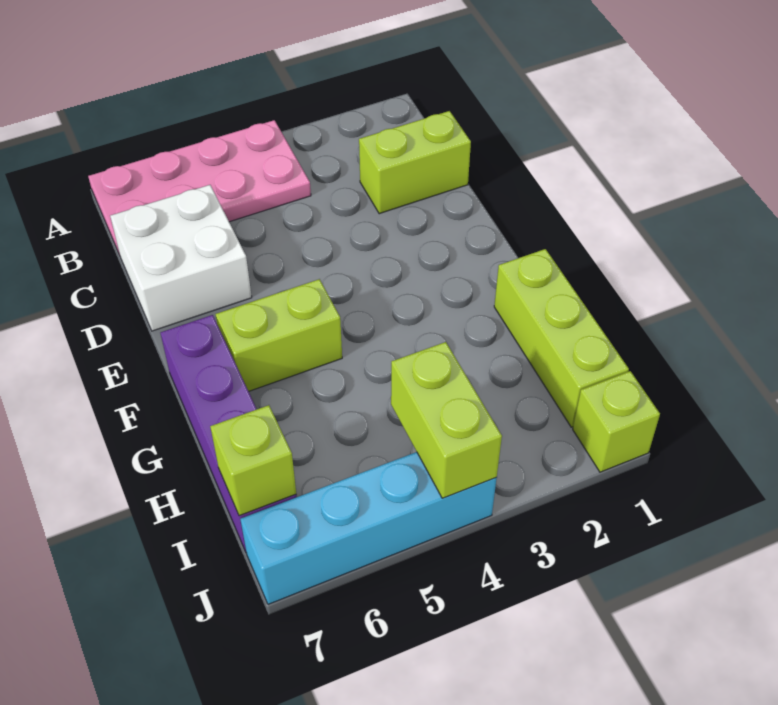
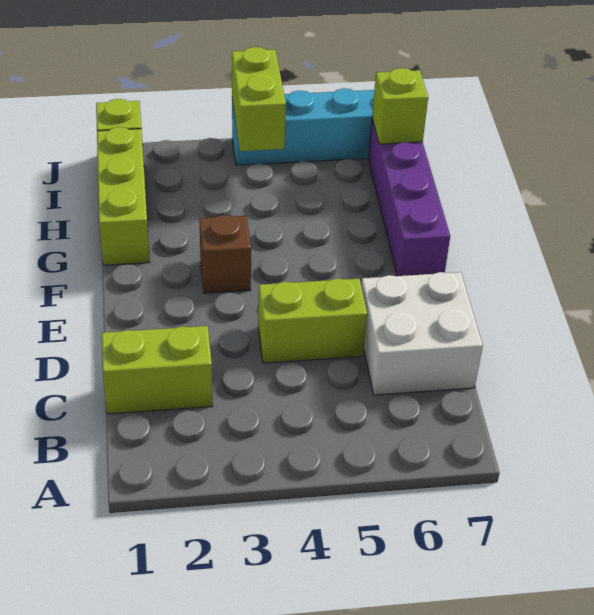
pink 2x4 plate [88,120,311,255] -> none
none -> brown 1x1 brick [199,215,251,293]
lime 1x2 brick [216,279,342,391] -> lime 1x2 brick moved to [258,278,367,363]

